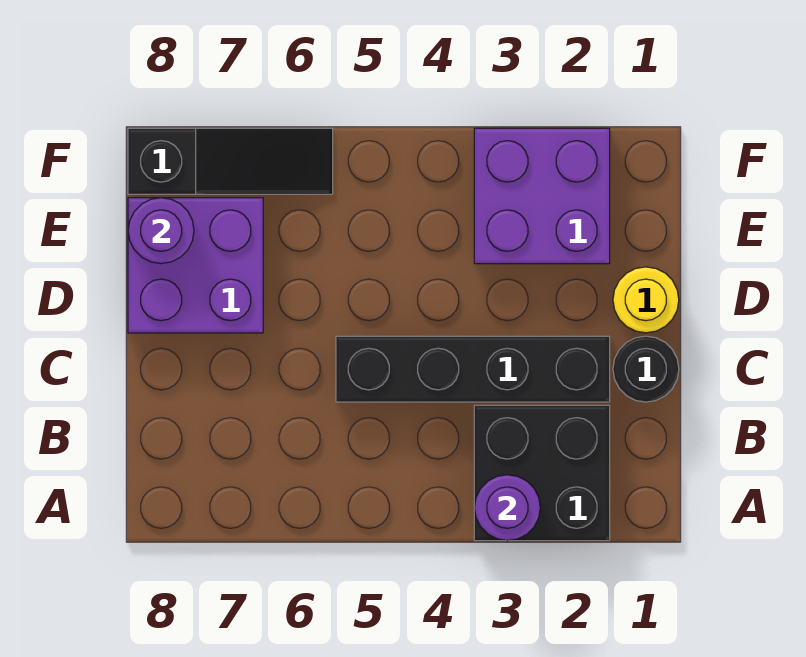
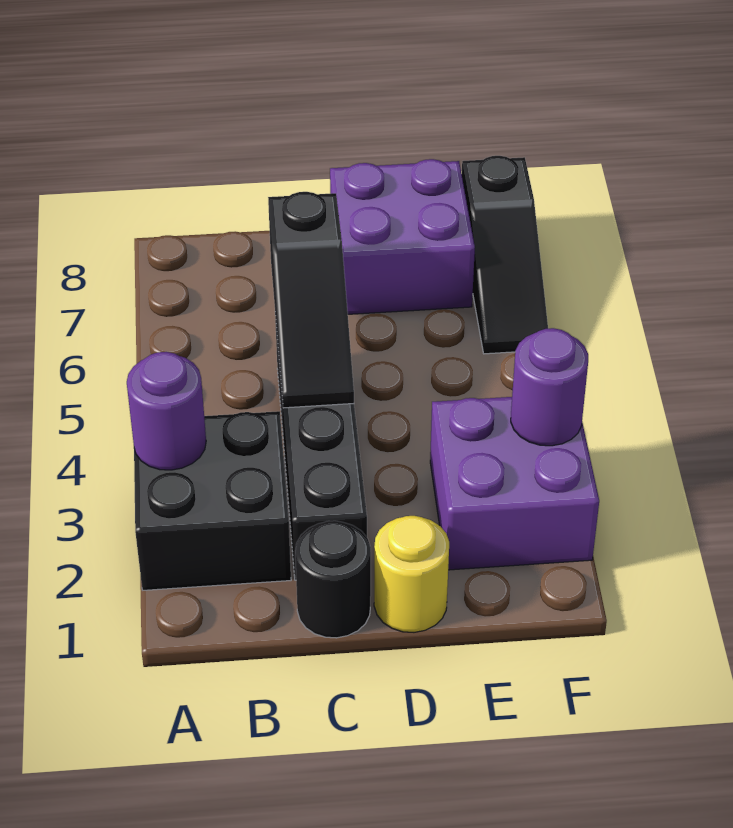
none -> black 1x3 slope [268,192,354,408]
purple 1x1 round brick [128,198,194,264] -> purple 1x1 round brick moved to [511,328,588,446]

